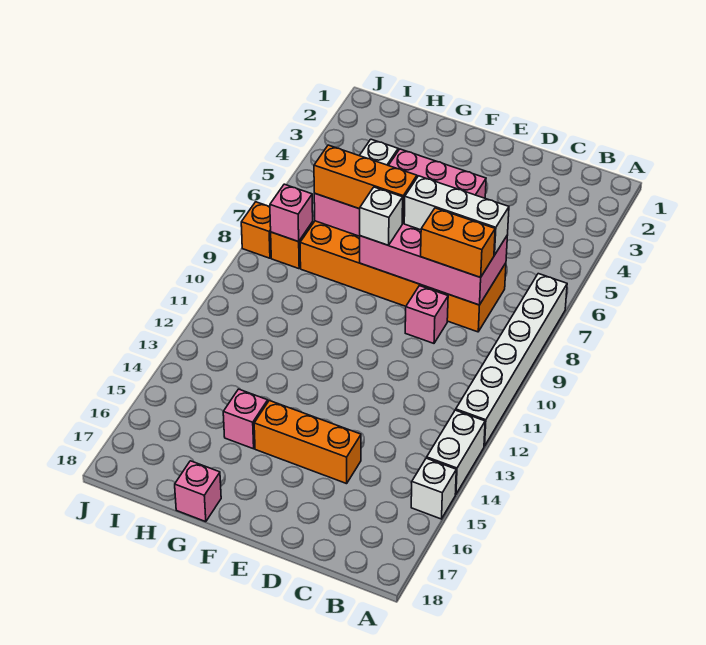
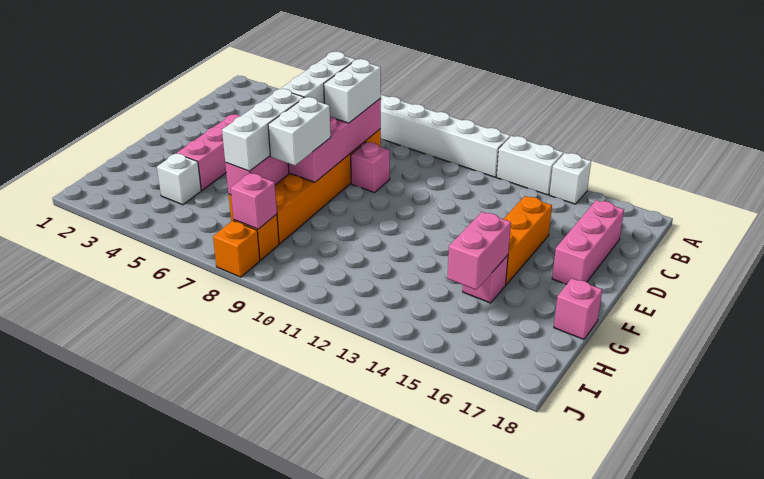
orange 1x2 brick [421,208,495,277] -> white 1x2 brick [324,59,381,123]
none -> pink 1x3 brick [552,200,624,284]
orange 1x3 brick [314,145,417,224] -> white 1x3 brick [222,89,304,171]
white 1x1 brick [360,187,403,245] -> white 1x2 brick [268,97,331,166]
none -> pink 1x2 brick [447,212,511,290]

